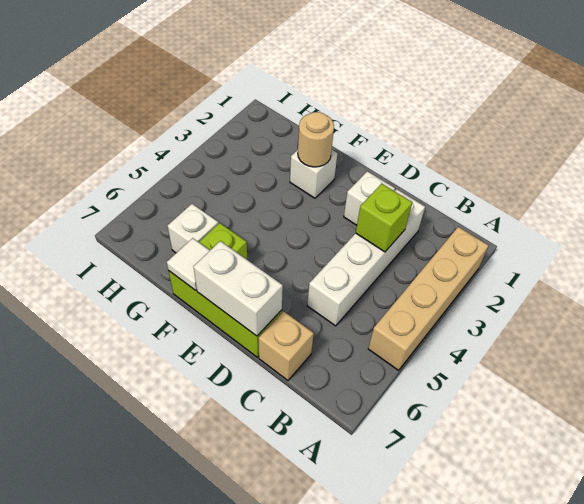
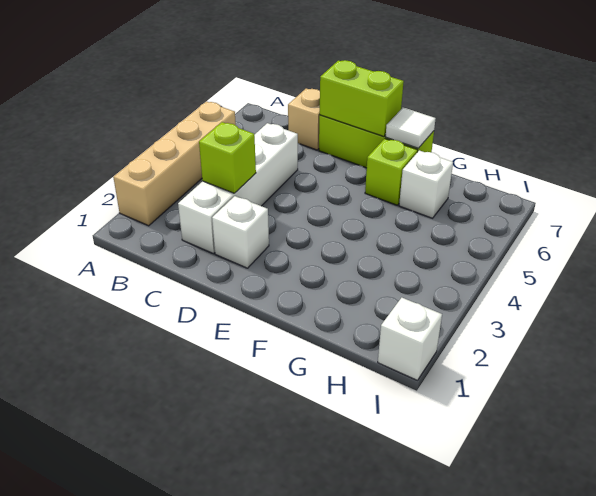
white 1x2 brick [194,241,283,336] -> lime 1x2 brick [320,60,404,137]
white 1x1 brick [290,150,338,198] -> white 1x1 brick moved to [378,298,442,380]
tan 1x1 round brick [298,112,334,167] -> none

